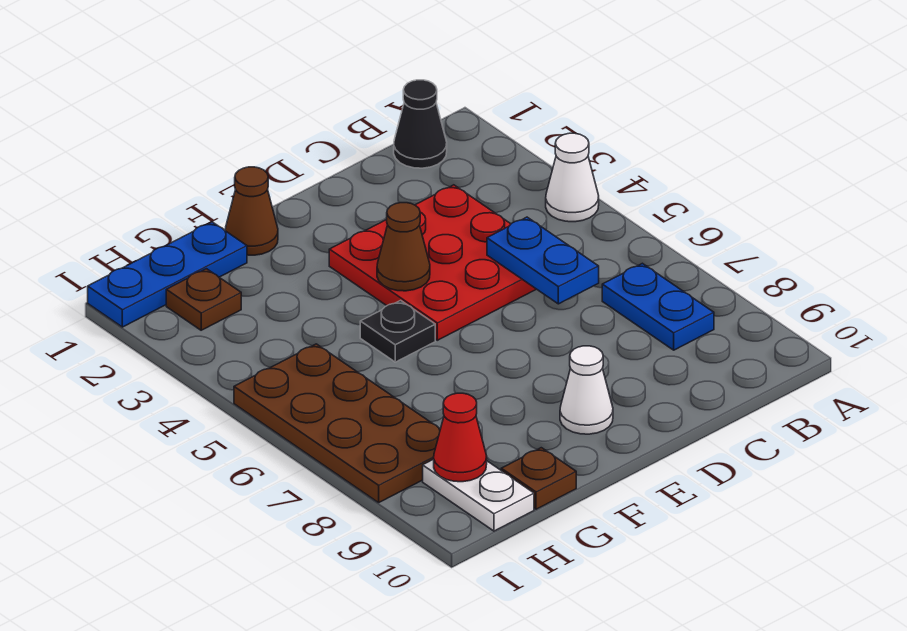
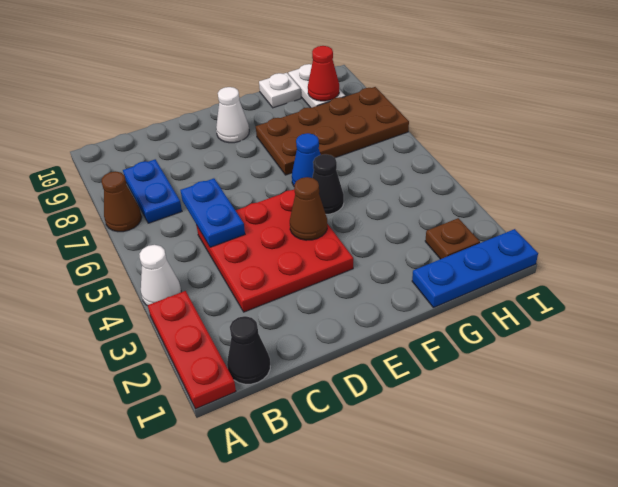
none -> red 1x3 plate [148,291,236,409]
brown 1x1 cone [225,167,278,255] -> brown 1x1 cone moved to [102,171,142,232]
black 1x1 plate [360,300,435,362] -> black 1x1 cone [312,154,344,214]
none -> blue 1x1 cone [292,133,321,186]
brown 1x1 plate [501,448,576,509] -> white 1x1 plate [259,73,301,108]
brown 2x4 plate [234,344,440,503] -> brown 2x4 plate turned to [256,87,409,175]

